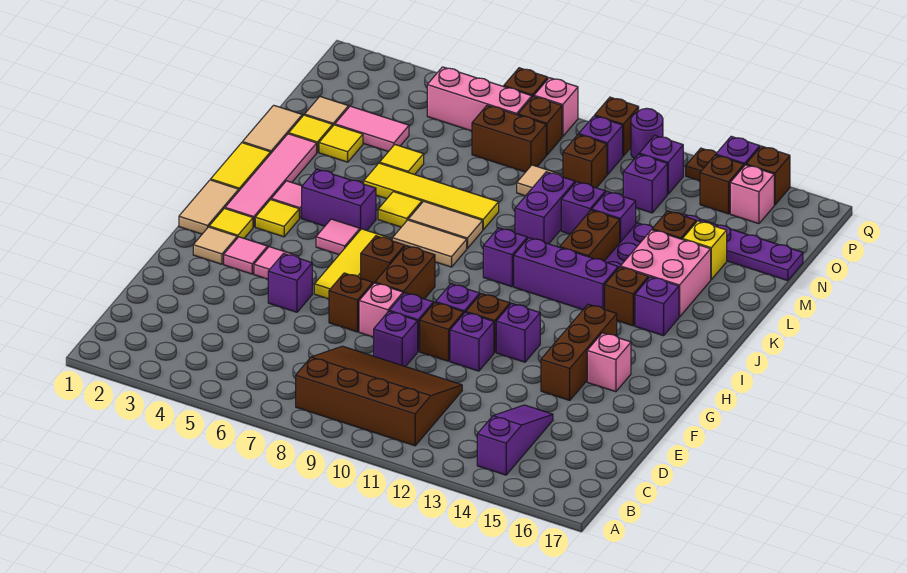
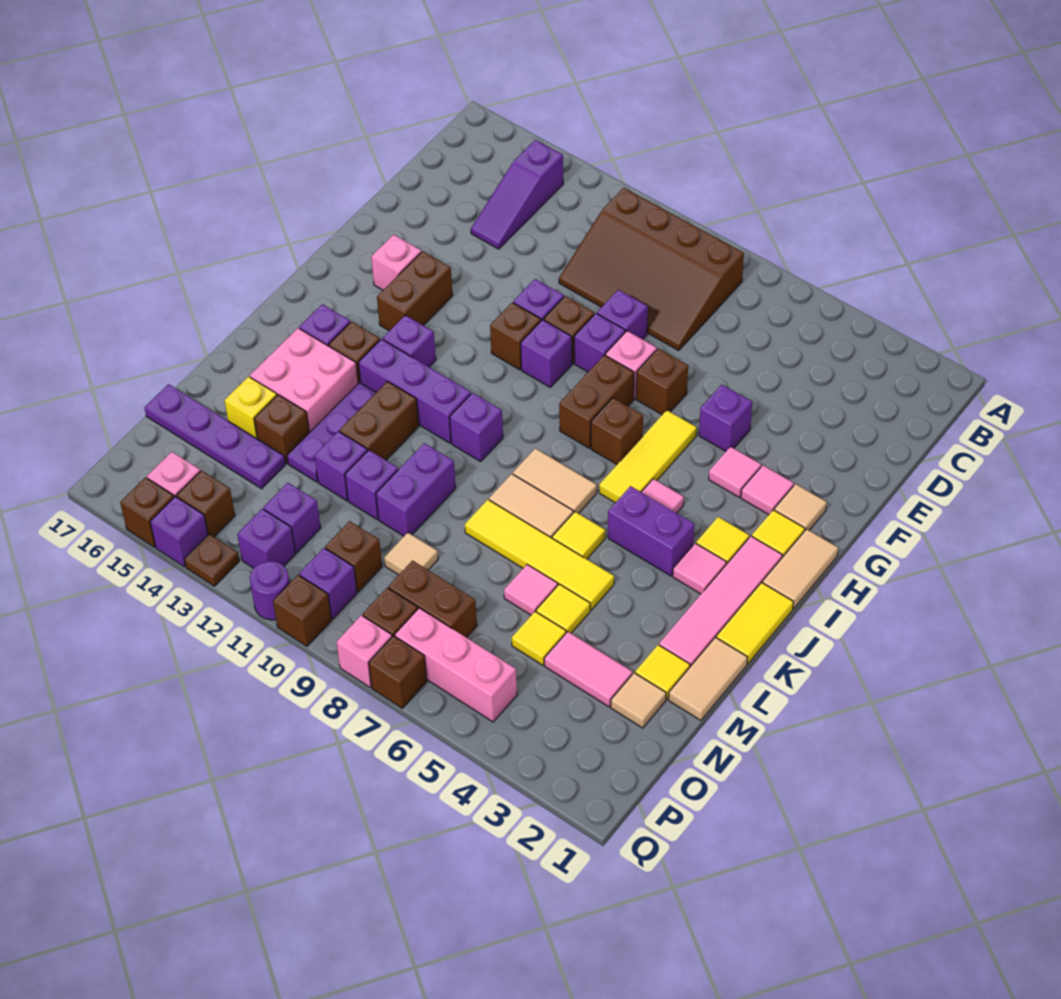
brown 1x3 brick [541,304,617,400] -> brown 1x2 brick [377,251,453,331]
purple 1x1 brick [496,303,540,362] -> purple 1x1 brick moved to [383,315,436,367]
yellow 1x1 tile [319,125,363,162] -> yellow 1x1 tile moved to [512,612,566,665]
none -> pink 1x1 tile [504,565,558,615]

